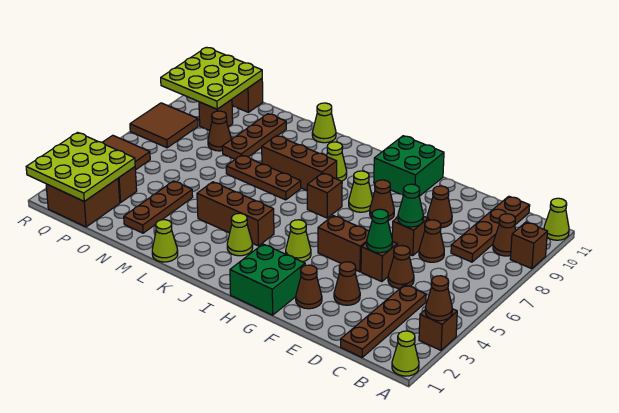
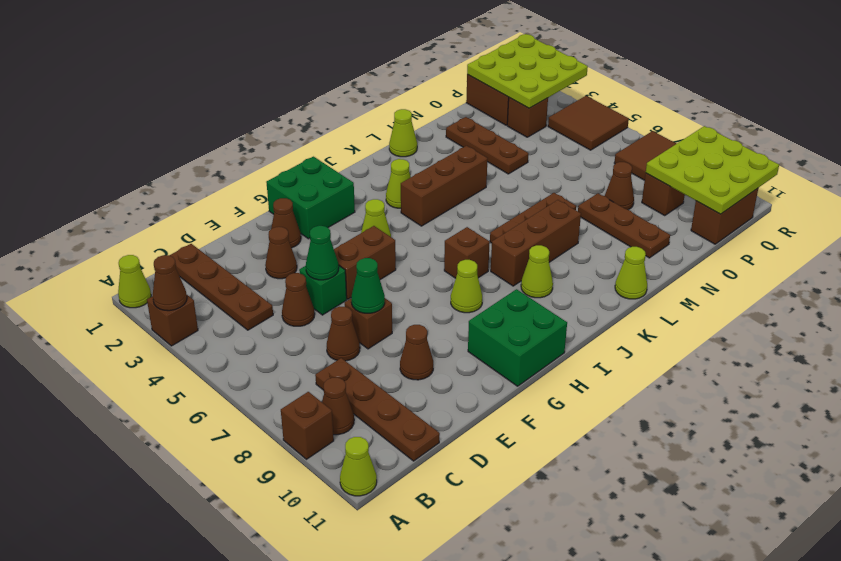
brown 1x1 brick [361,242,397,282] -> green 1x1 brick [299,265,347,315]
brown 1x1 cone [370,180,394,220] -> none

